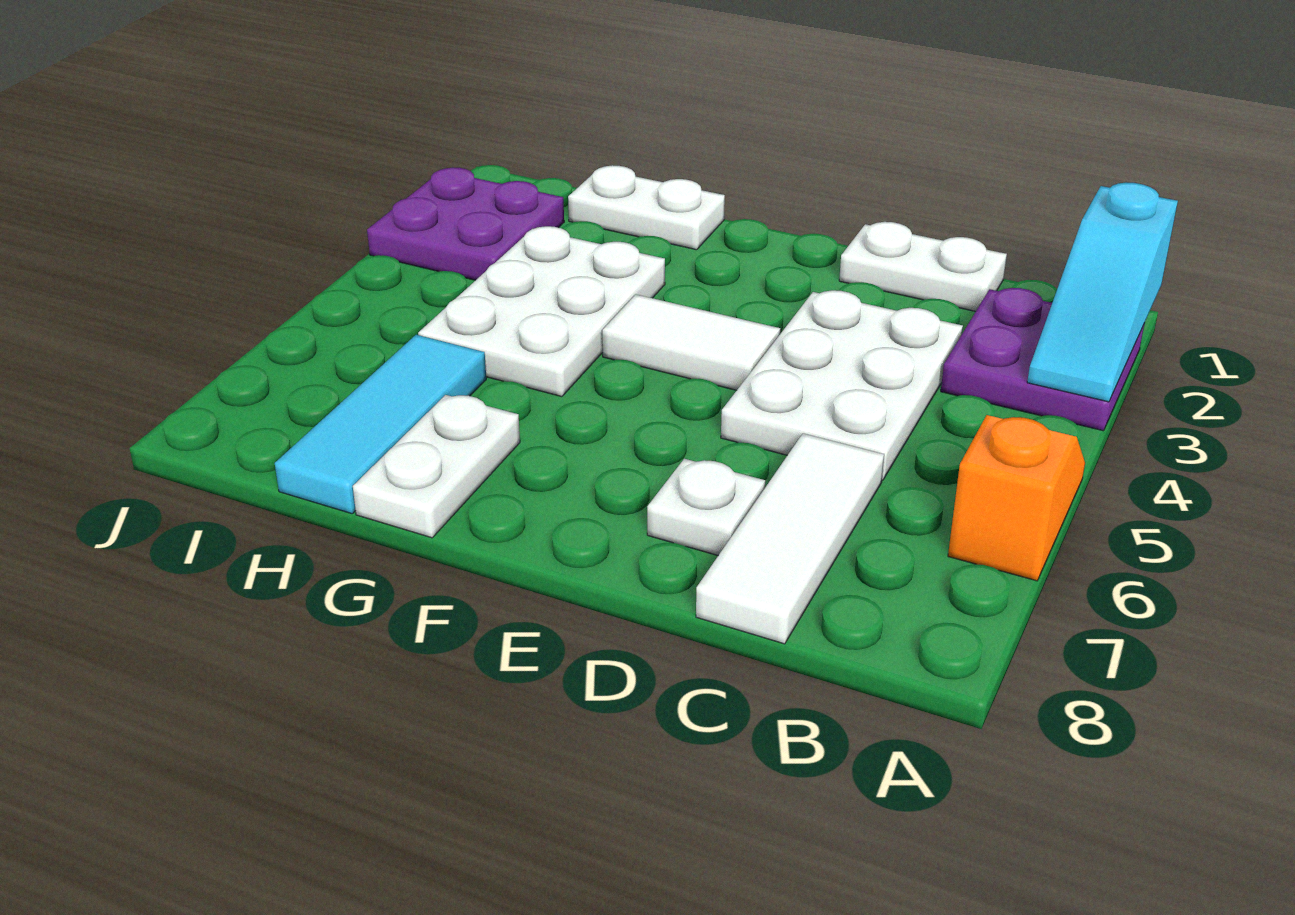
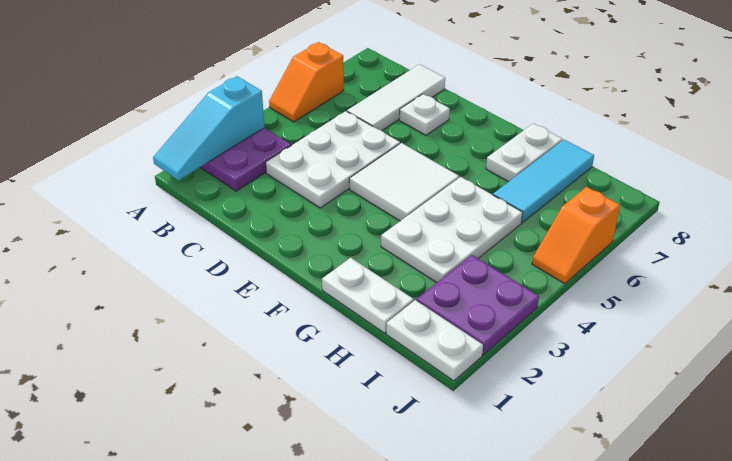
cyan 1x3 slope [1027,182,1178,402] -> cyan 1x3 slope turned to [153,76,265,180]
white 1x2 plate [839,222,1007,311] -> white 1x2 plate moved to [386,300,483,381]
white 1x2 tile [602,294,780,390] -> white 2x2 tile [349,143,459,221]
none -> orange 1x2 slope [532,187,620,284]

